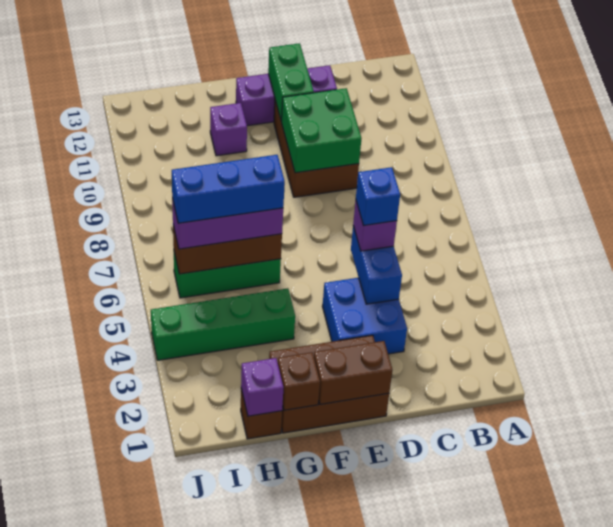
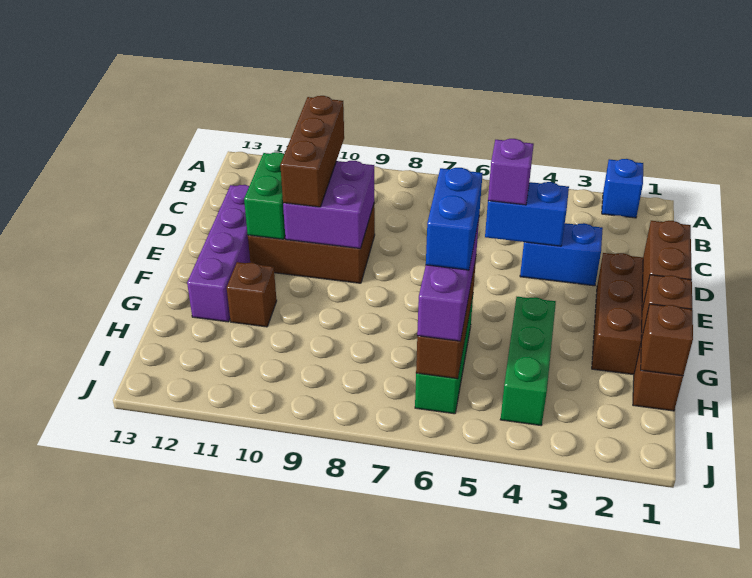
none -> brown 1x3 brick [280,96,344,207]
blue 2x2 brick [322,278,407,354] -> blue 1x2 brick [520,223,603,286]
blue 1x1 brick [356,167,400,226] -> blue 1x1 brick moved to [602,159,643,218]
green 2x2 brick [281,88,362,173] -> purple 2x2 brick [283,161,374,249]
purple 1x3 brick [236,65,337,126] -> purple 1x4 brick [187,185,250,322]
green 1x2 brick [268,43,314,121] -> green 1x2 brick turned to [244,152,285,239]
green 1x4 brick [151,288,295,360] -> green 1x3 brick [500,297,556,425]
blue 1x3 brick [172,155,285,223] -> blue 1x2 brick [426,168,483,270]
purple 1x1 brick [210,103,247,156] -> brown 1x1 brick [227,262,277,327]
purple 1x1 brick [241,358,284,416] -> brown 1x1 brick [641,304,693,376]

